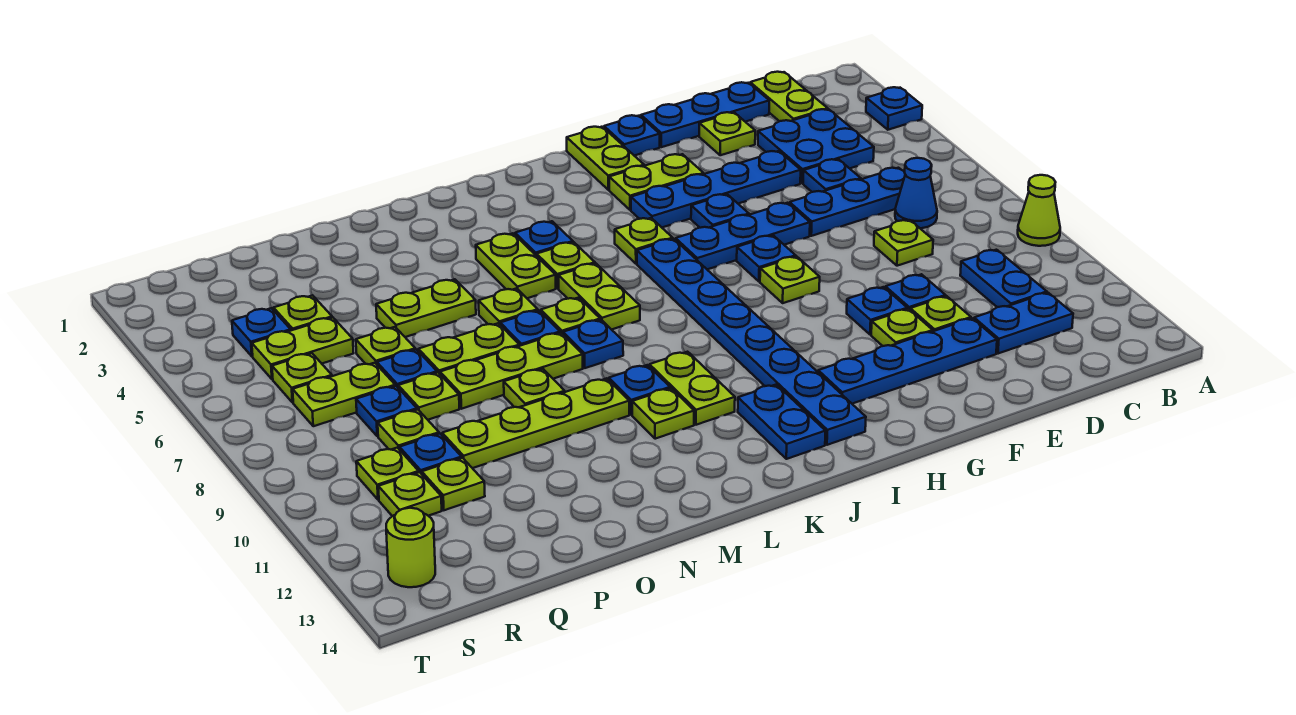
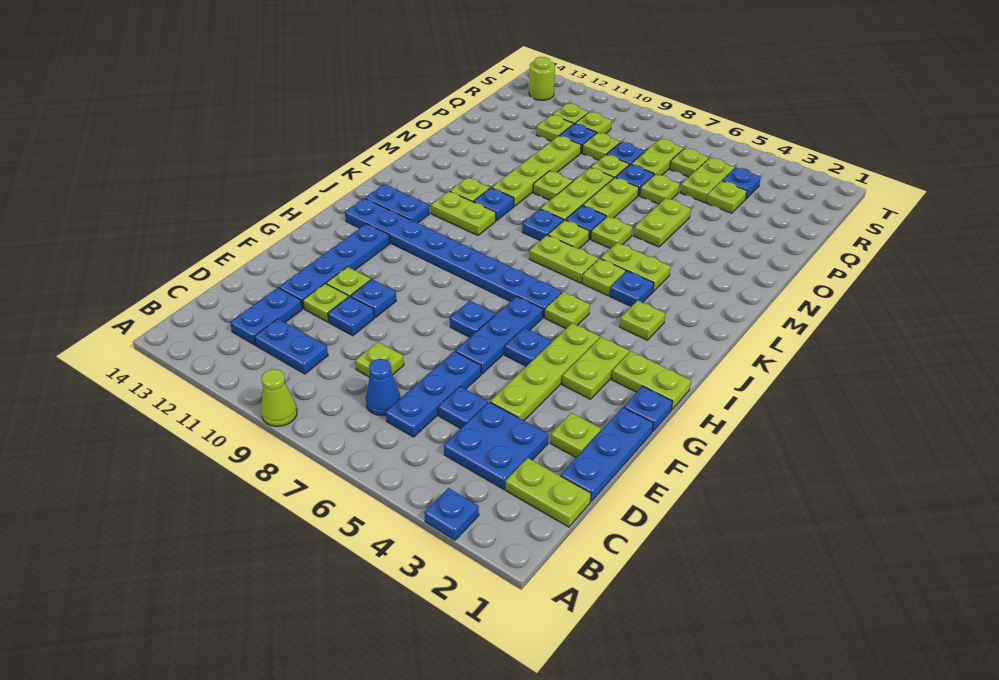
blue 1x4 plate [631,151,801,227] -> lime 1x4 plate [490,323,600,420]
lime 1x1 plate [760,256,820,303] -> lime 1x1 plate moved to [620,301,665,340]

